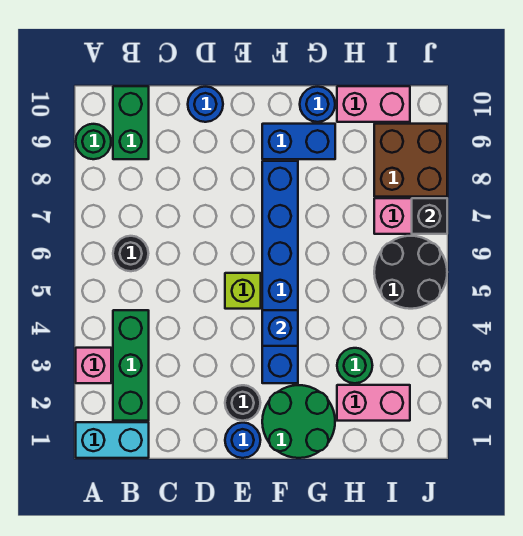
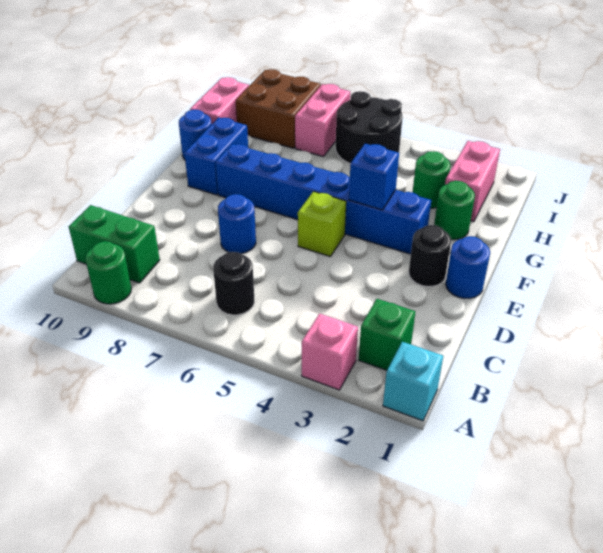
cyan 1x2 brick [76,422,149,458] -> cyan 1x1 brick [383,342,443,421]
green 1x3 brick [113,310,149,421] -> green 1x1 brick [359,299,415,370]
blue 1x1 round brick [188,87,223,122] -> blue 1x1 round brick moved to [218,194,256,254]
green 2x2 round brick [262,385,335,458] -> green 1x1 round brick [434,181,475,240]
black 1x1 brick [412,198,447,234] -> none

